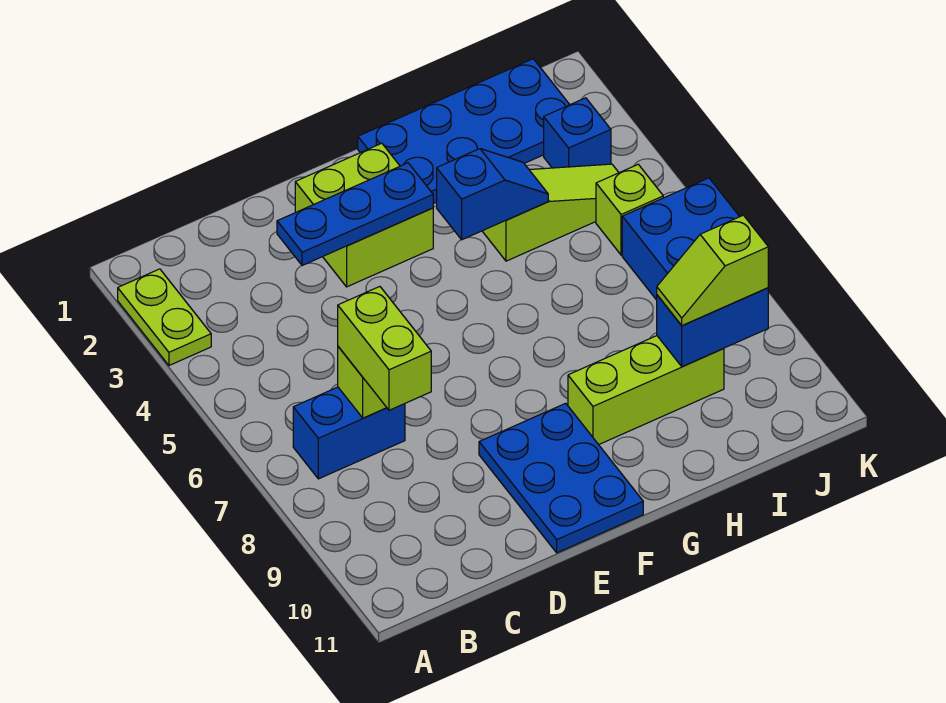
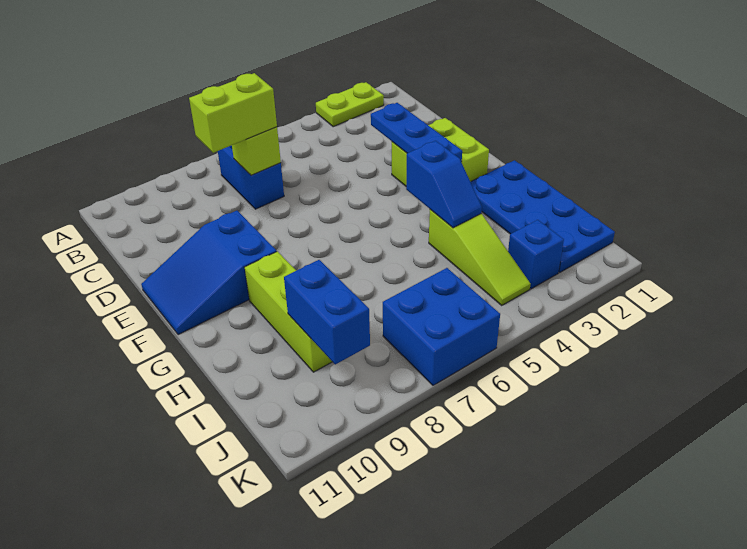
blue 2x3 plate [479,403,643,553] -> blue 2x3 slope [141,211,277,335]
lime 1x2 slope [657,215,768,325] -> none
lime 1x1 brick [596,164,663,255] -> none

